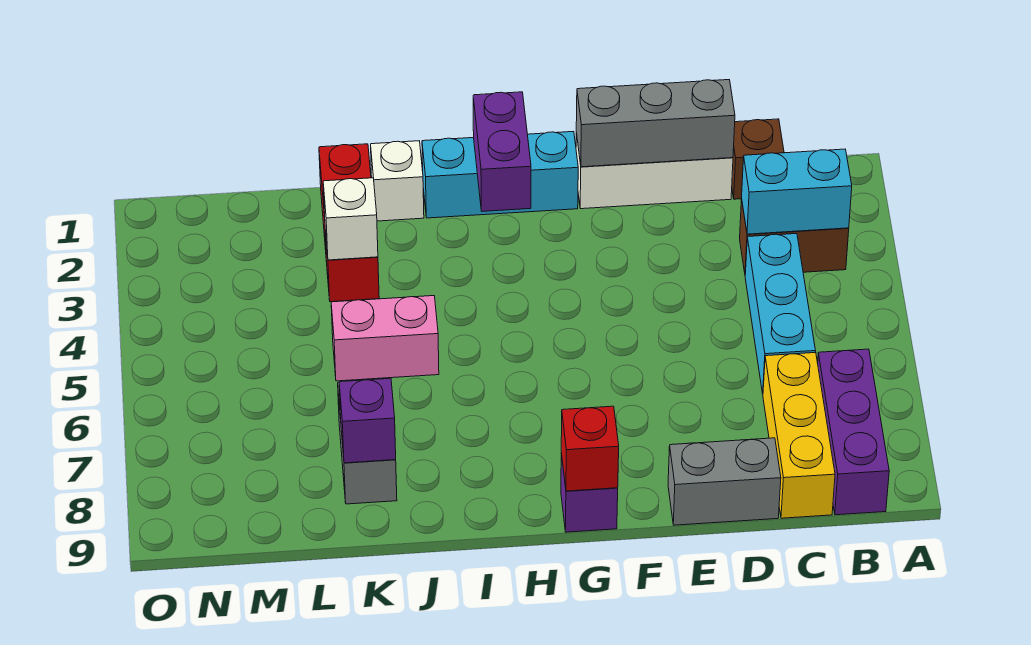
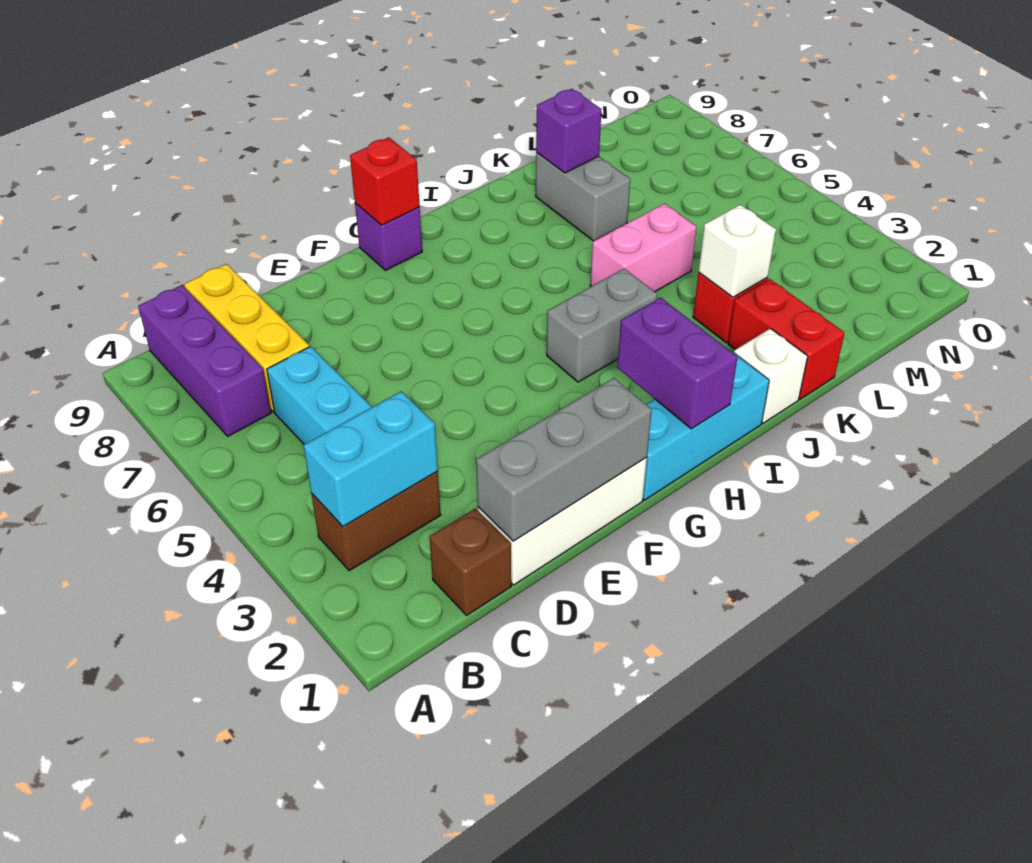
grey 1x2 brick [668,438,781,525] -> grey 1x2 brick moved to [547,269,657,382]

